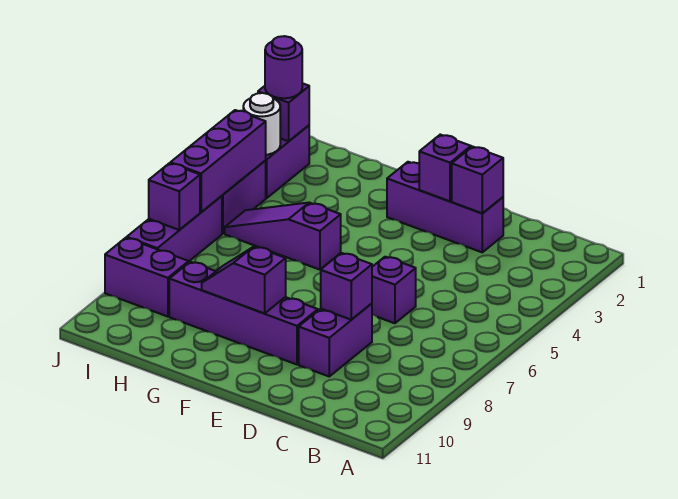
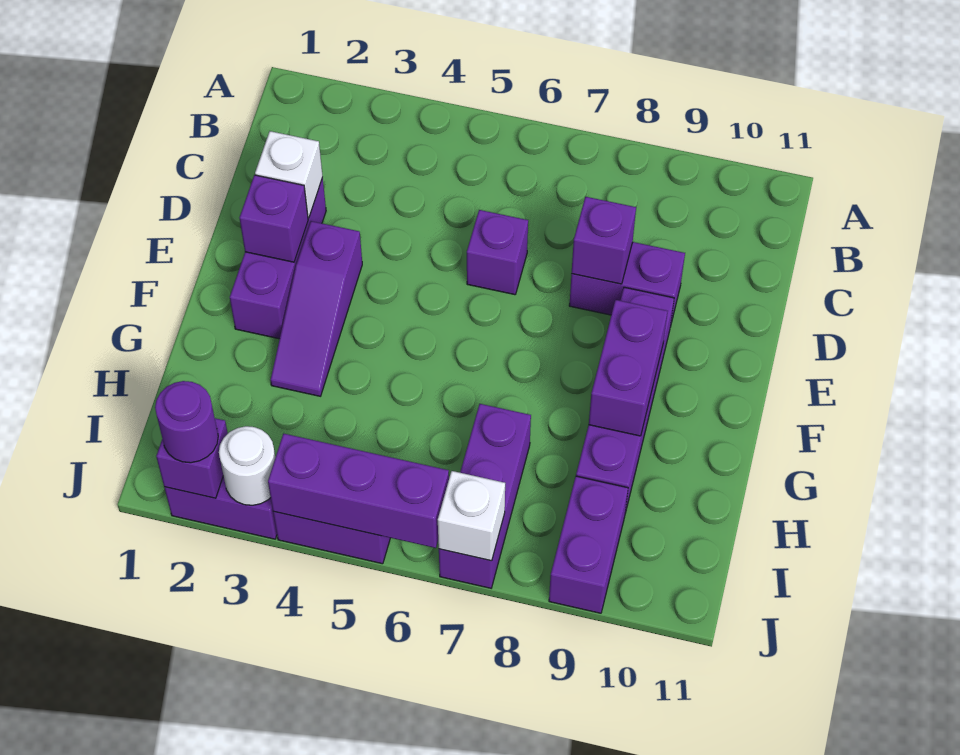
purple 1x1 brick [452,147,503,213] -> white 1x1 brick [255,131,323,218]
purple 1x2 slope [202,246,286,313] -> purple 1x2 brick [589,300,667,436]
purple 1x3 slope [225,203,341,270] -> purple 1x3 slope moved to [271,221,362,396]
purple 1x3 brick [127,196,222,261] -> purple 1x3 brick turned to [439,404,531,588]
purple 1x1 brick [149,163,200,230] -> white 1x1 brick [438,471,505,561]

